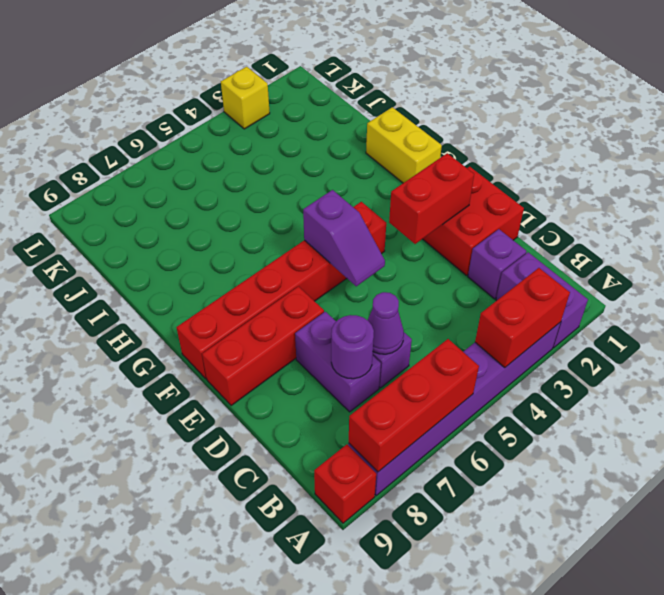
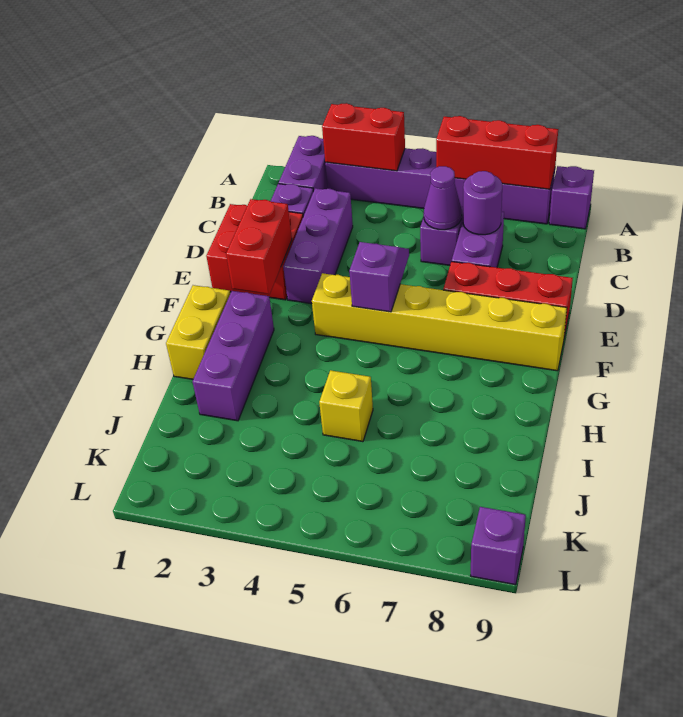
red 1x1 brick [314,445,376,523] -> purple 1x1 brick [549,166,594,229]
none -> purple 1x3 brick [283,188,353,304]
red 1x2 brick [389,153,474,244] -> red 1x2 brick turned to [226,199,292,294]
red 1x6 brick [177,202,386,378] -> yellow 1x6 brick [312,273,567,371]
none -> purple 1x3 brick [193,291,274,421]
yellow 1x1 brick [221,67,270,129] -> yellow 1x1 brick moved to [319,370,373,442]
none -> purple 1x1 brick [471,507,526,585]

